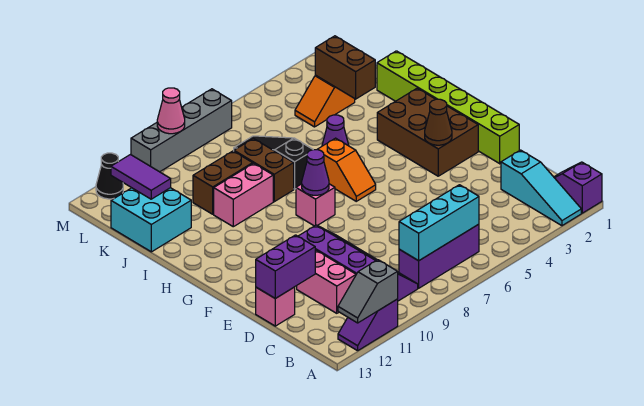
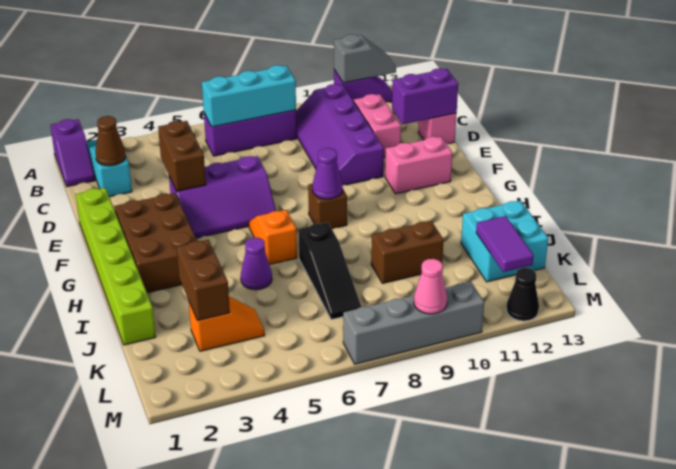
none -> purple 2x3 slope [169,156,276,238]
brown 1x1 cone [425,99,452,145] -> brown 1x1 cone moved to [95,116,126,166]
pink 1x1 brick [296,184,335,226] -> brown 1x1 brick [308,184,347,229]
brown 1x2 brick [234,139,294,202] -> brown 1x2 brick moved to [158,121,206,191]
pink 1x2 brick [214,163,273,227] -> pink 1x2 brick moved to [385,137,452,194]

